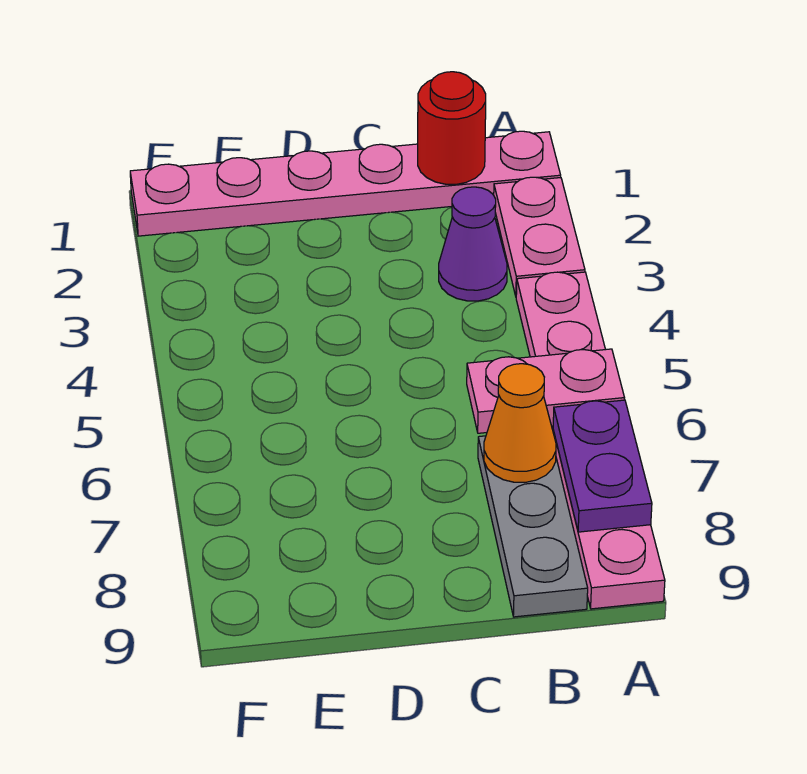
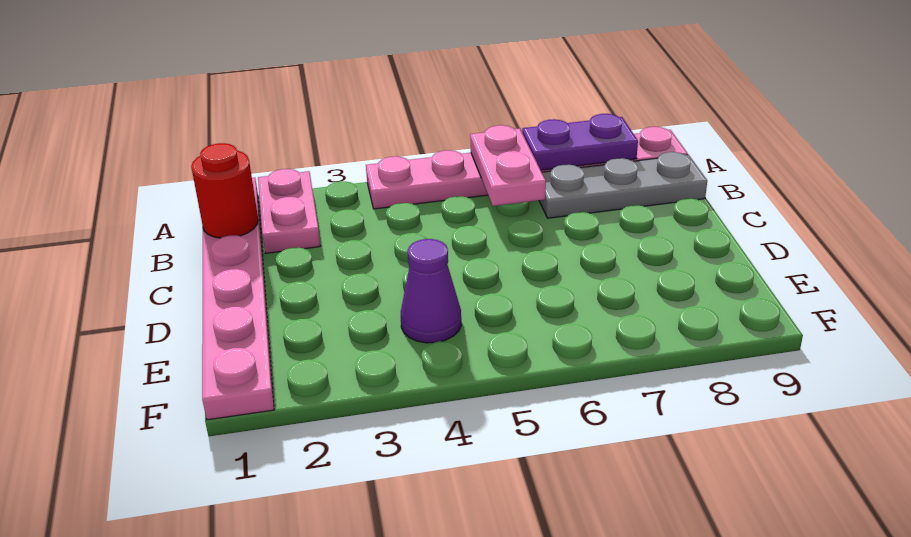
pink 1x2 plate [494,177,585,296] -> pink 1x2 plate turned to [258,169,320,253]
purple 1x1 cone [439,187,507,301] -> purple 1x1 cone moved to [401,239,461,343]
orange 1x1 cone [484,364,556,482] -> none

